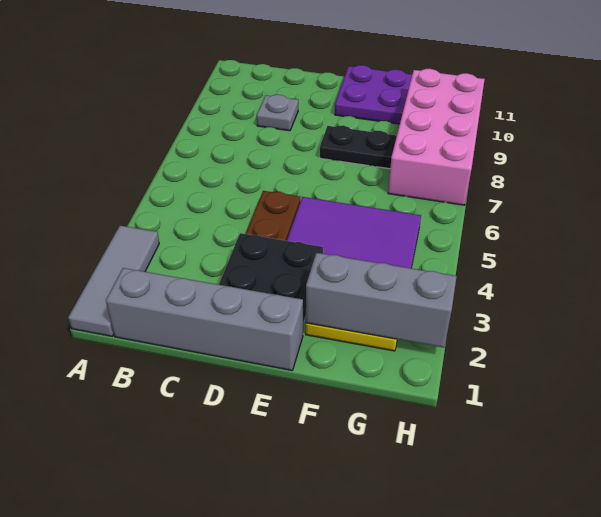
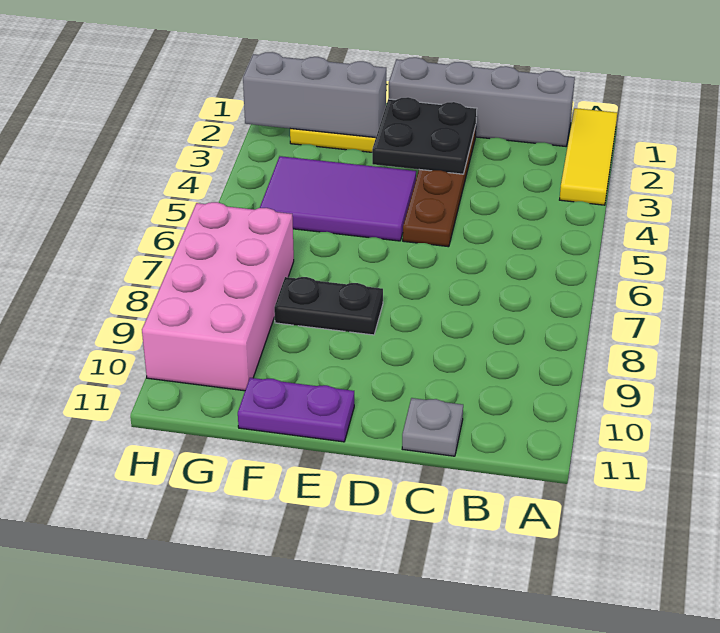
grey 1x3 tile [68,226,159,336] -> yellow 1x3 tile [560,108,617,205]
grey 1x1 plate [257,95,298,131] -> grey 1x1 plate moved to [402,398,463,456]
purple 2x2 plate [335,65,412,124] -> purple 1x2 plate [238,378,354,442]

